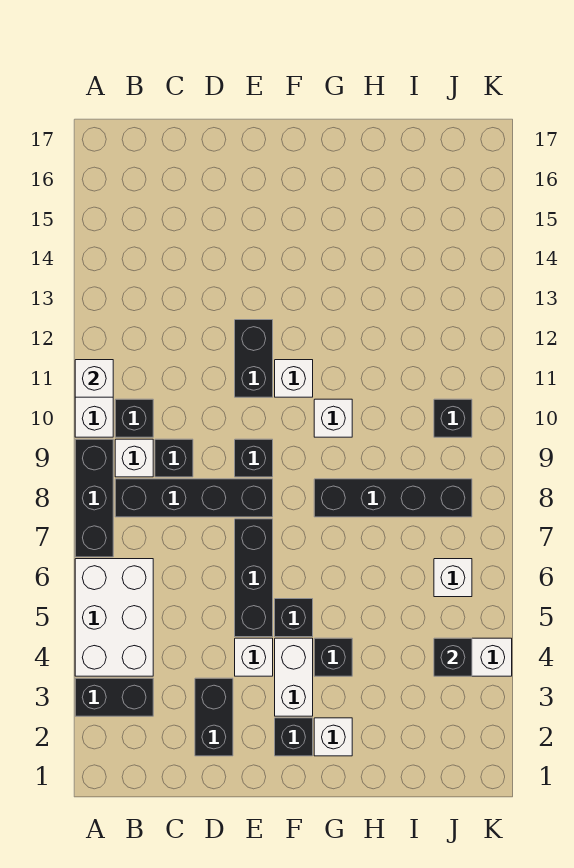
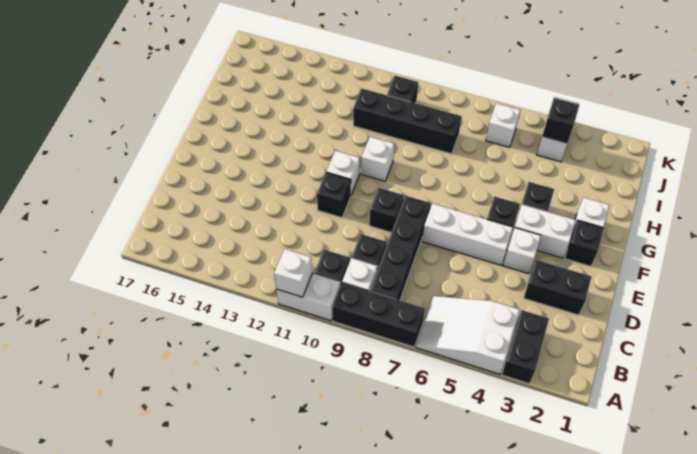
white 2x3 brick [75,559,153,676] -> white 2x3 slope [416,296,520,374]
black 1x3 brick [235,519,273,637] -> white 1x3 brick [422,204,513,265]
black 1x2 brick [235,320,273,397] -> black 1x1 brick [317,172,351,218]
black 1x4 brick [314,479,472,517] -> black 1x4 brick turned to [353,89,462,154]

